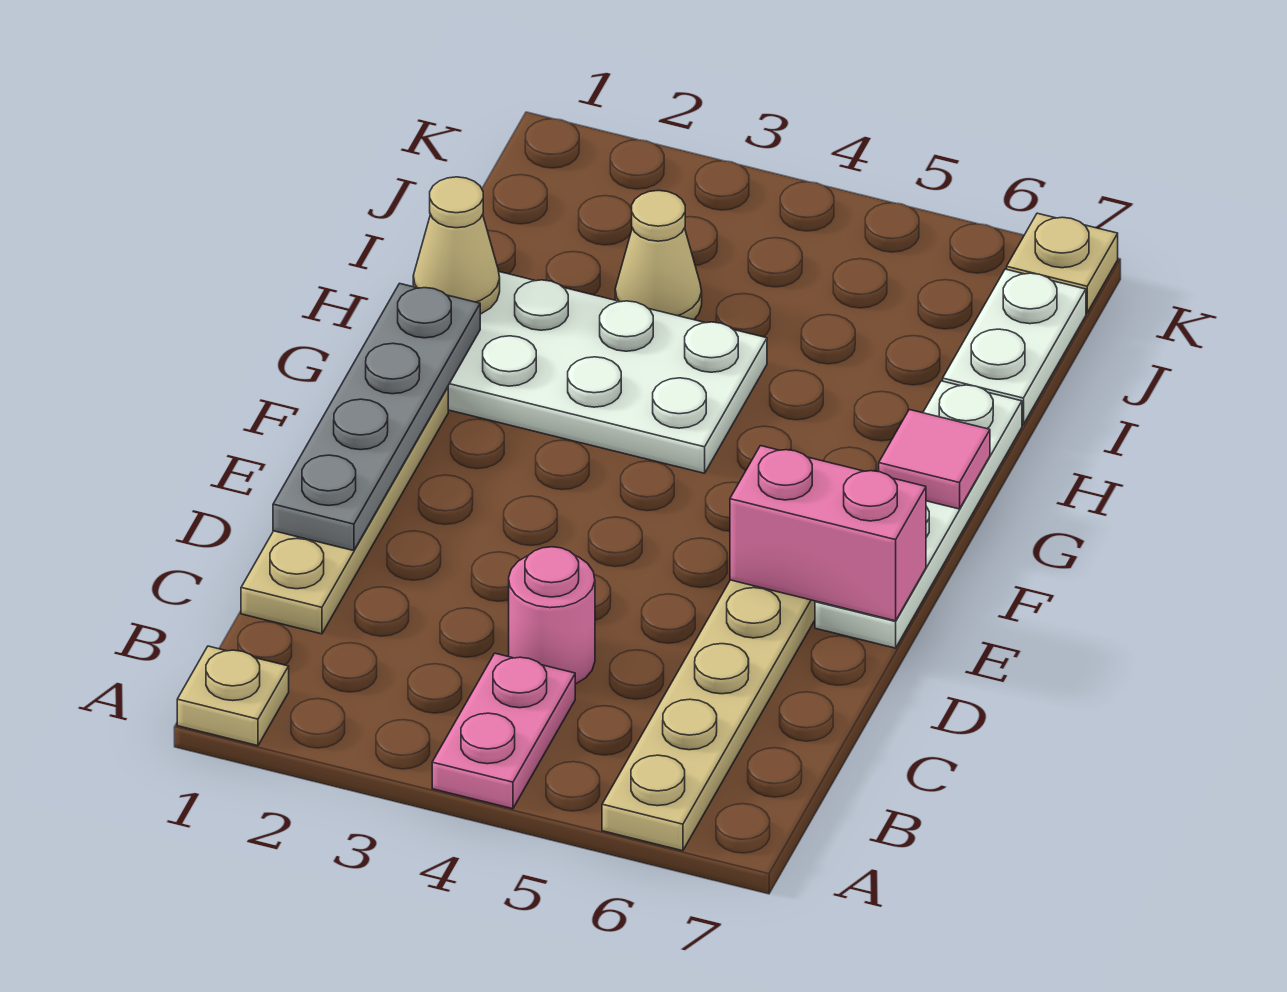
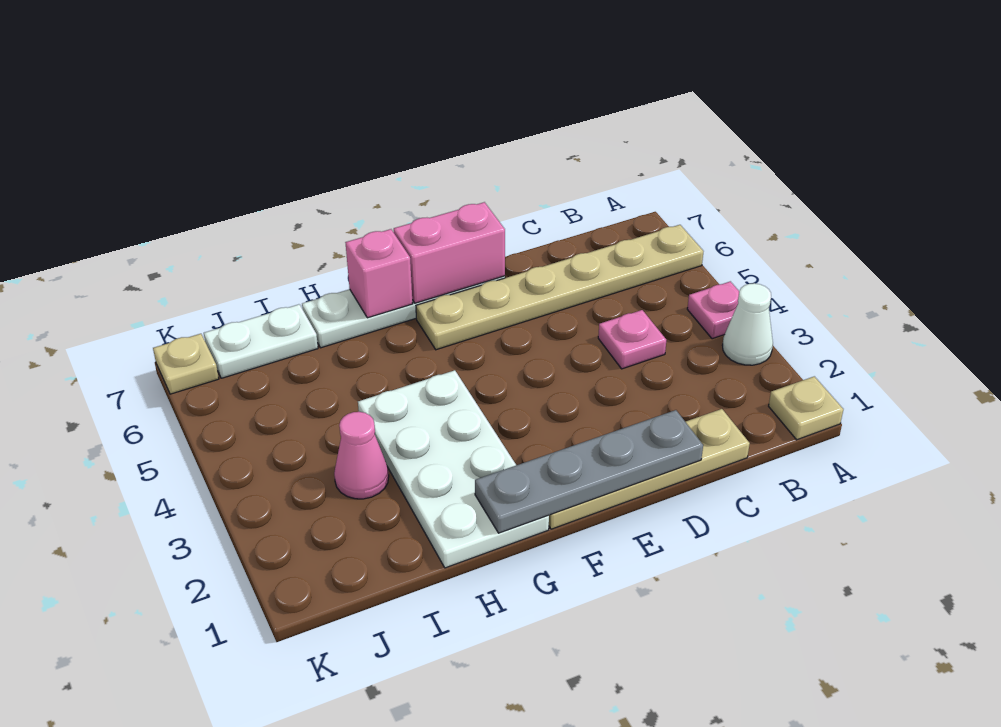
none -> white 1x1 cone [722,283,773,365]
pink 1x2 plate [432,653,575,809] -> pink 1x1 plate [687,281,739,339]
pink 1x1 round brick [509,547,595,684] -> pink 1x1 plate [598,310,666,369]
pink 1x2 brick [730,446,926,621] -> pink 1x2 brick turned to [394,202,505,303]
pink 1x1 tile [879,410,990,509] -> pink 1x1 brick [345,229,413,318]
tan 1x1 cone [413,177,500,314] -> none
tan 1x1 cone [615,190,702,320] -> pink 1x1 cone [334,412,389,499]

